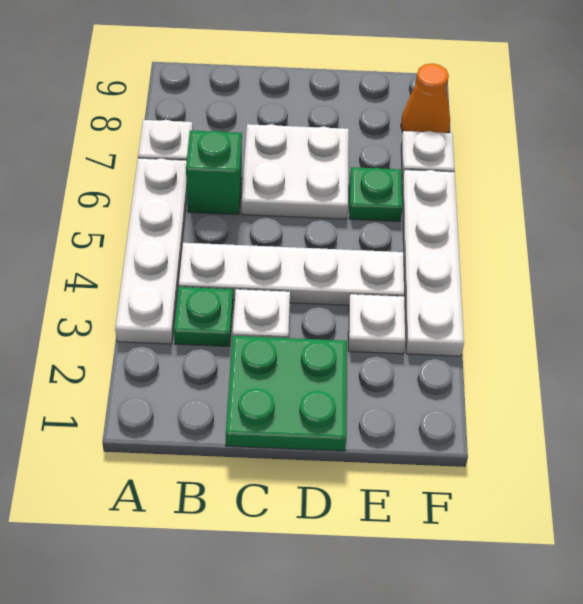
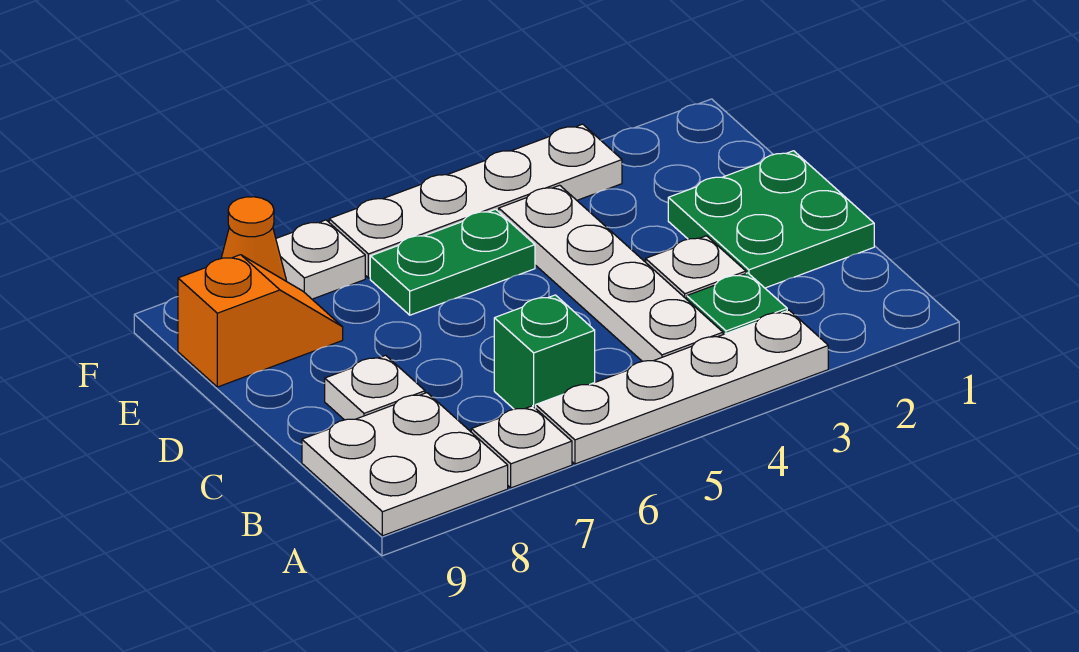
white 2x2 plate [242,124,349,219] -> white 2x2 plate moved to [302,393,508,536]
white 1x1 plate [348,294,406,354] -> white 1x1 plate moved to [325,355,425,420]
green 1x1 plate [349,167,402,221] -> green 1x2 plate [370,209,535,315]
none -> orange 1x2 slope [178,255,343,387]

